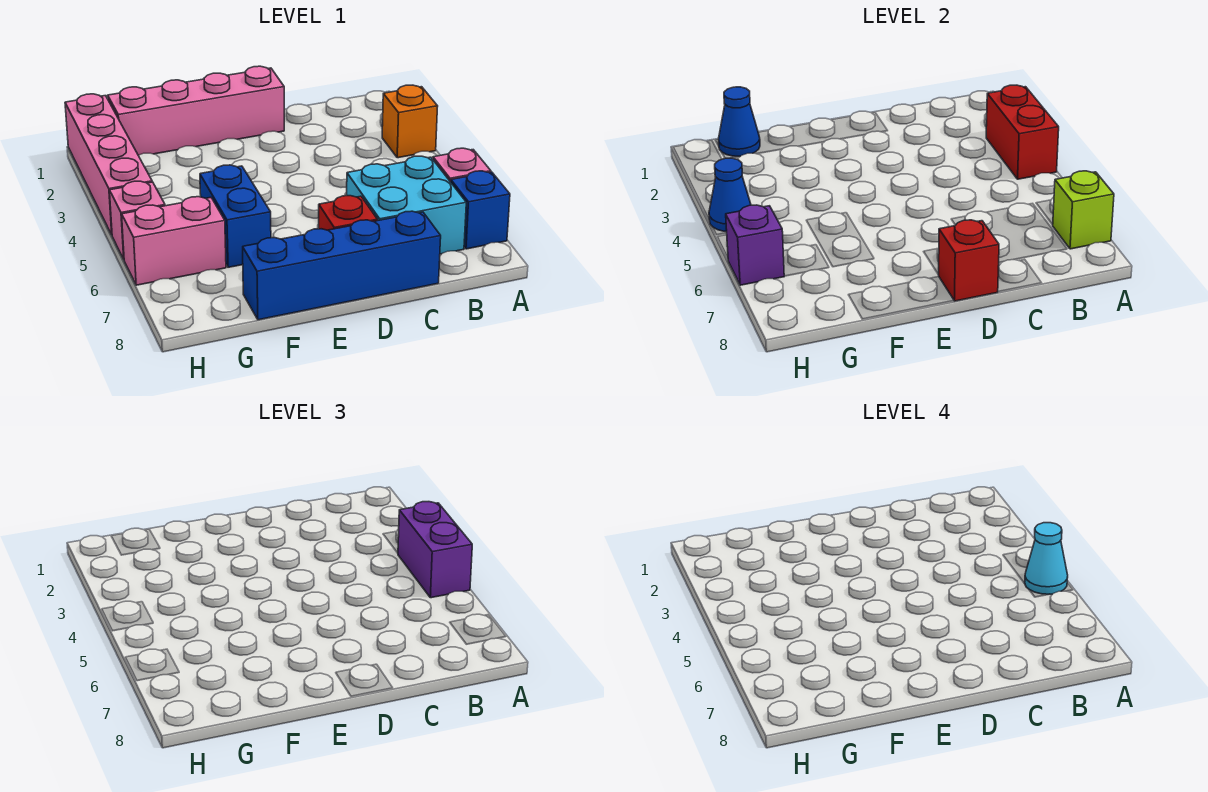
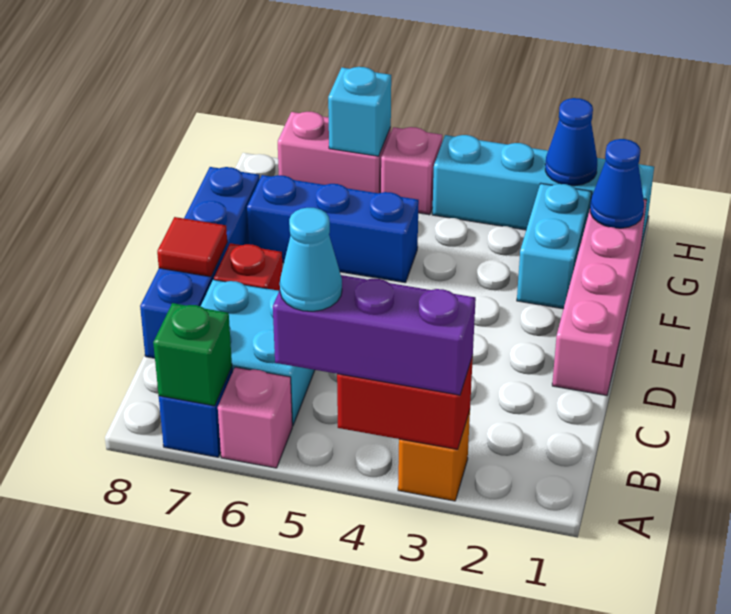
purple 1x2 brick [398,502,472,598] -> purple 1x3 brick [273,275,476,395]
lime 1x1 brick [1053,171,1114,249] -> green 1x1 brick [153,303,232,406]
red 1x1 brick [938,220,999,301] -> red 1x1 tile [157,217,227,277]
none -> cyan 1x2 brick [517,183,592,309]
blue 1x2 brick [200,165,271,267] -> blue 1x3 brick [247,175,419,283]
pink 1x2 brick [122,197,226,285] -> pink 1x2 brick turned to [278,112,391,193]
pink 1x4 brick [65,94,152,235] -> cyan 1x4 brick [432,135,654,245]
blue 1x1 cone [709,158,751,232] -> blue 1x1 cone moved to [545,98,597,186]
purple 1x1 brick [726,205,784,285] -> cyan 1x1 brick [328,67,391,156]

